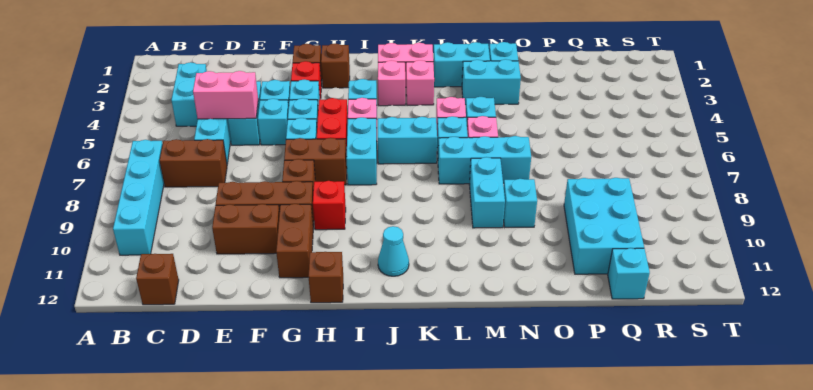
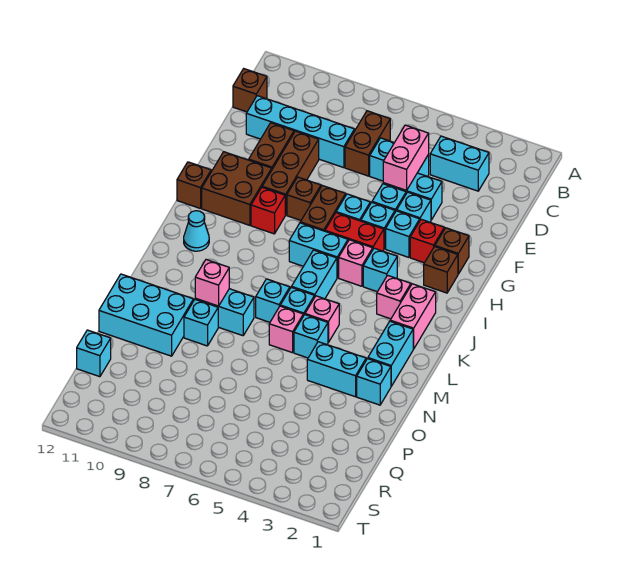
cyan 1x4 brick [113,140,164,255] -> cyan 1x4 brick moved to [246,96,355,168]
brown 1x2 brick [276,204,313,278] -> brown 2x2 brick [202,152,272,225]
pink 1x1 brick [406,60,434,105] -> pink 1x1 brick moved to [195,260,229,306]
cyan 1x3 brick [438,136,531,184] -> cyan 1x1 brick [256,279,290,322]
cyan 1x2 brick [462,59,521,105] -> cyan 1x2 brick turned to [307,342,366,397]
cyan 2x3 brick [564,178,644,274] -> cyan 2x3 brick moved to [99,274,194,356]

